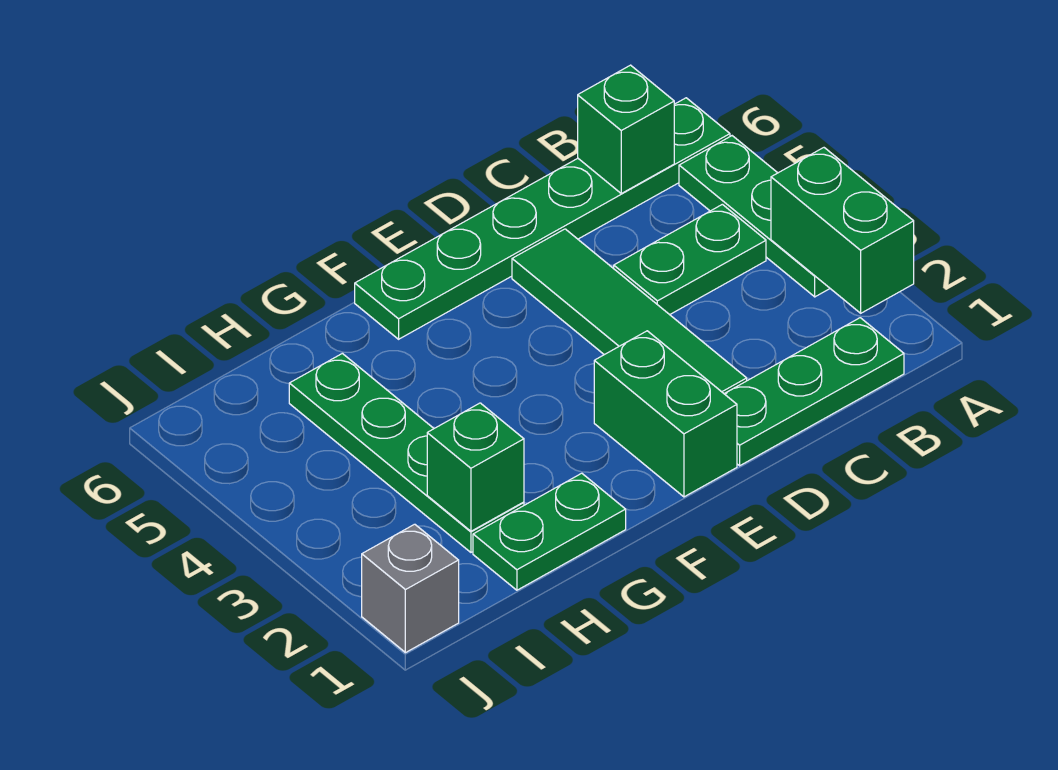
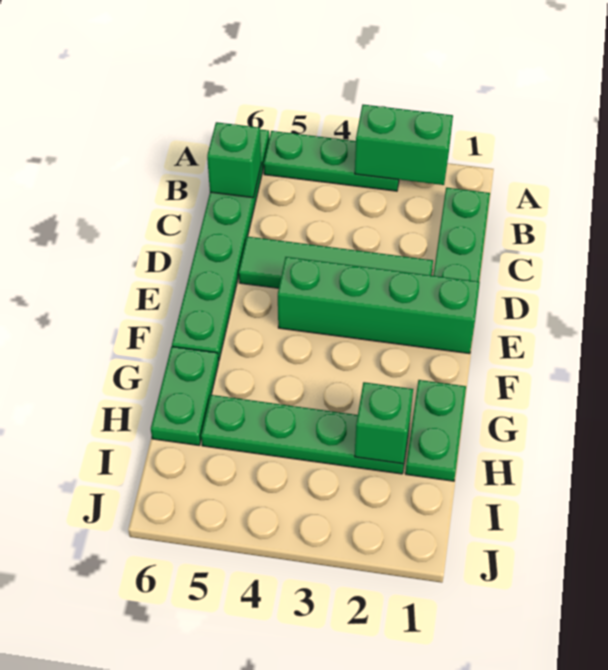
green 1x2 plate [614,204,766,315] -> green 1x2 plate moved to [151,347,219,446]
green 1x2 brick [594,331,737,497] -> green 1x4 brick [278,257,480,354]
grey 1x1 brick [362,524,459,653] -> none

